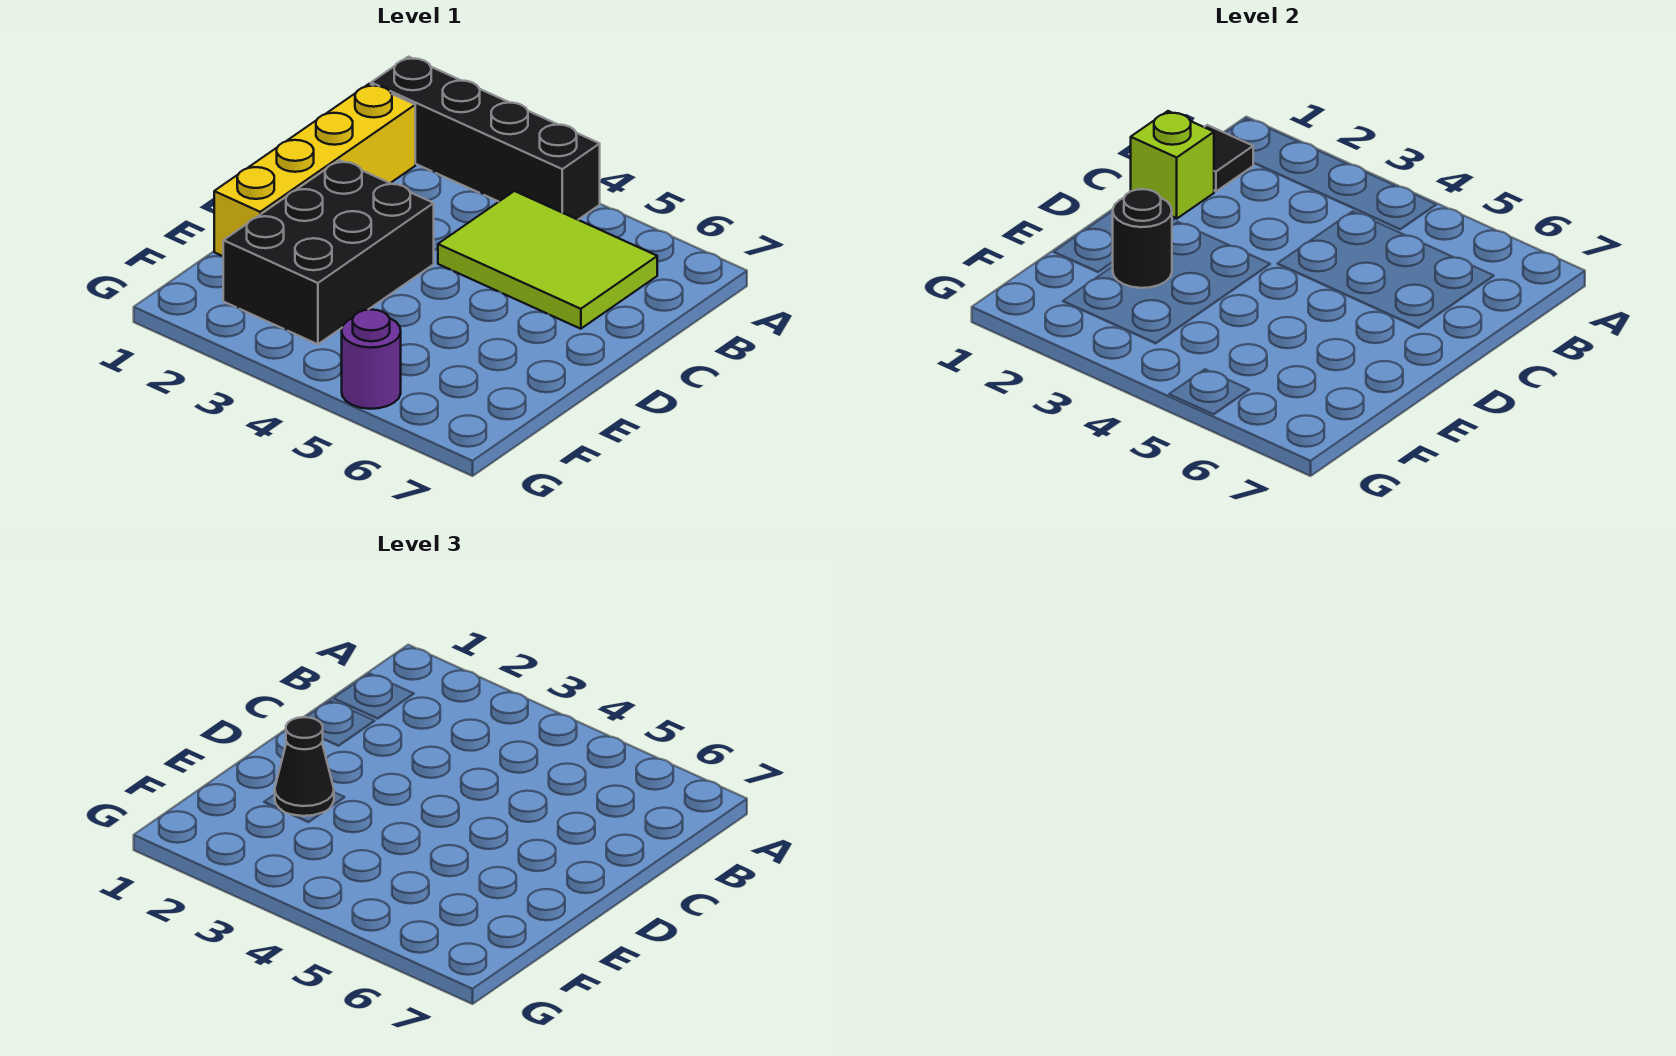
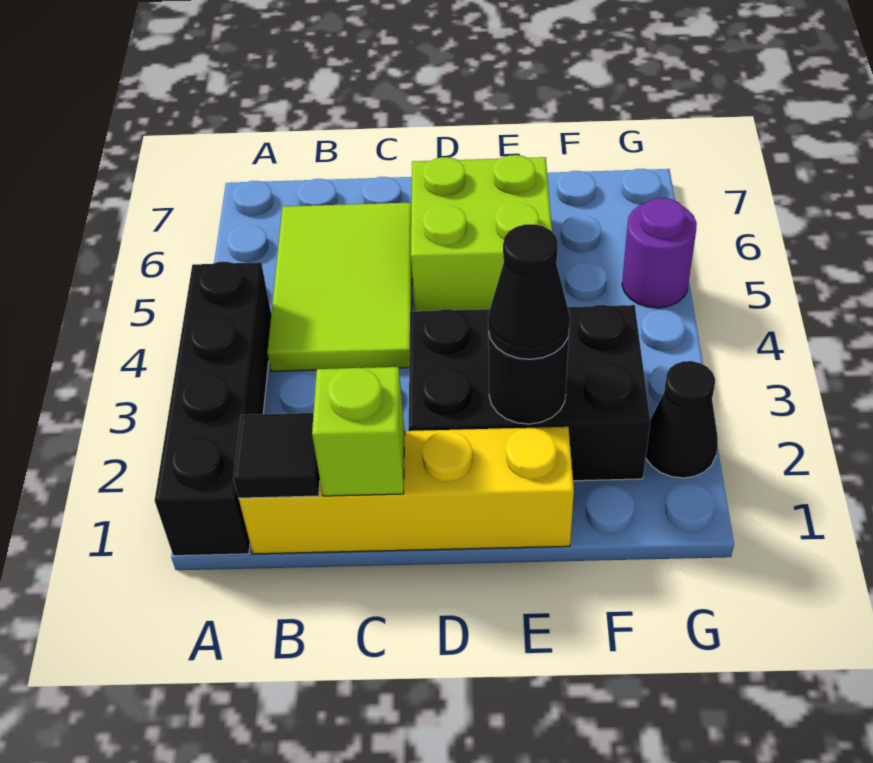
none -> lime 2x2 brick [411,155,552,311]
none -> black 1x1 cone [646,361,718,478]

